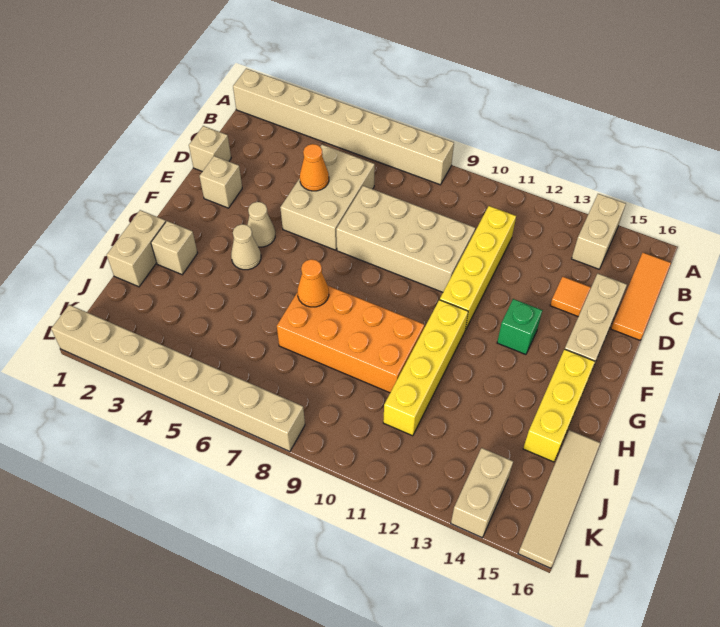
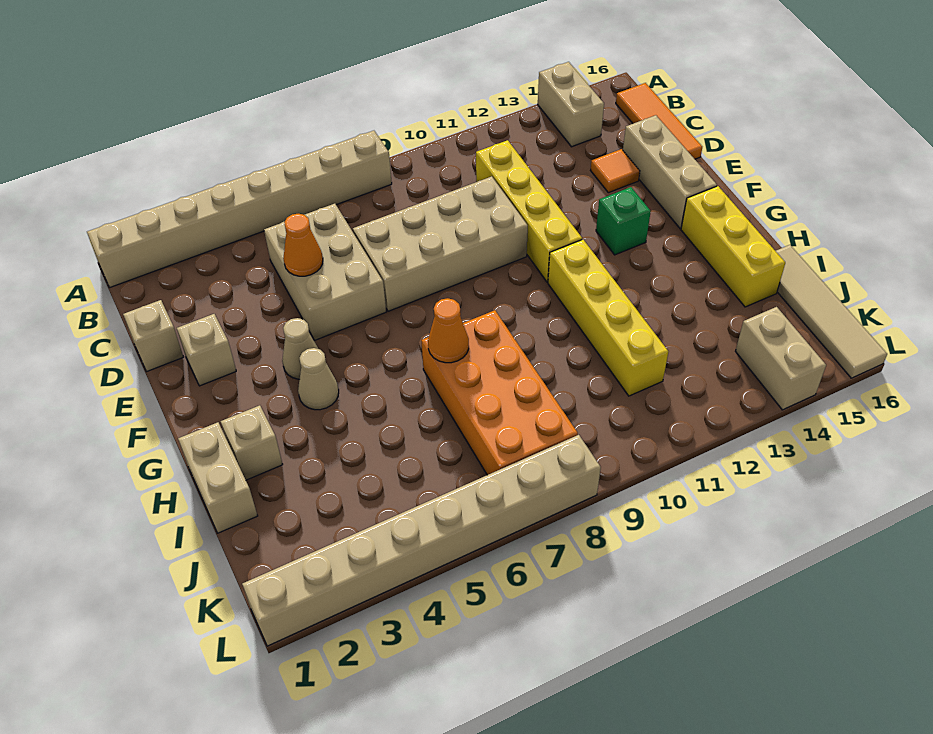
orange 2x4 brick [277,286,424,393] -> orange 2x4 brick turned to [421,310,578,475]

